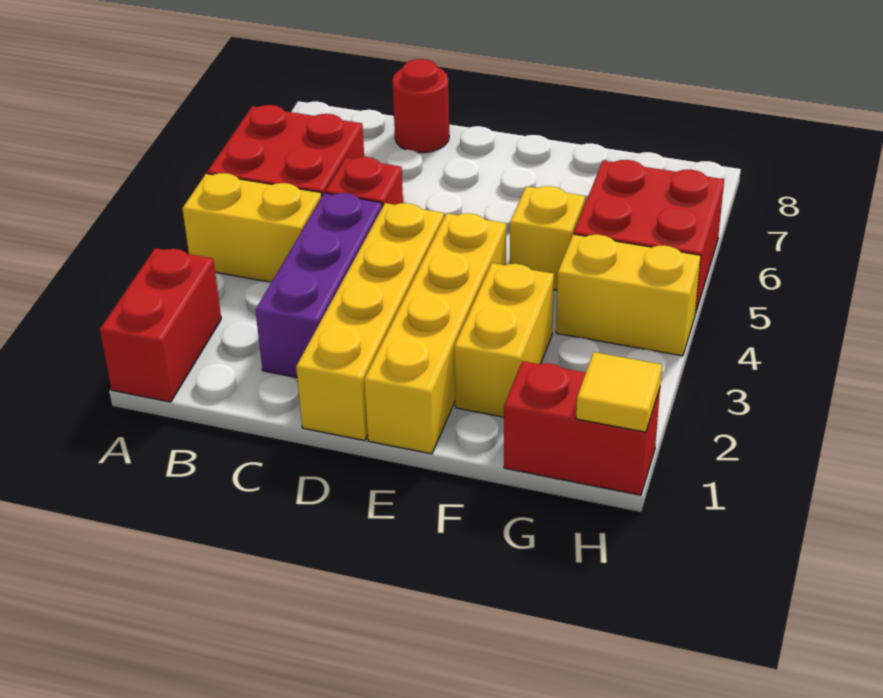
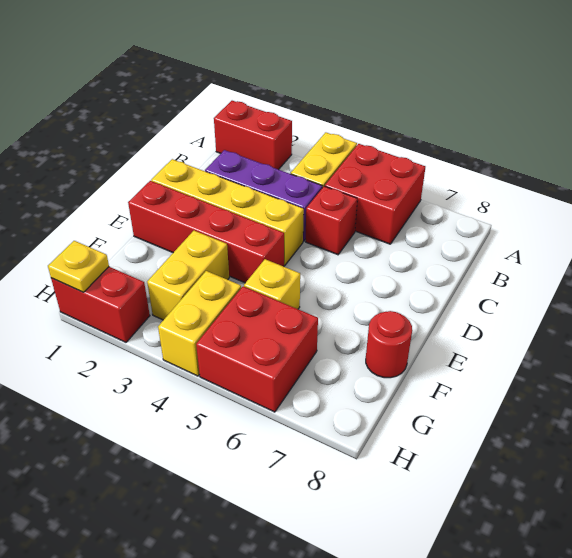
red 1x1 round brick [392,59,449,153] -> red 1x1 round brick moved to [366,311,412,378]
yellow 1x4 brick [364,213,506,454] -> red 1x4 brick [128,181,284,283]
yellow 1x2 brick [454,263,554,417] -> yellow 1x2 brick turned to [147,231,229,320]
red 1x2 brick [504,361,660,495] -> red 1x2 brick turned to [51,267,150,342]
yellow 1x1 tile [576,352,662,432] -> yellow 1x1 plate [48,241,109,292]

